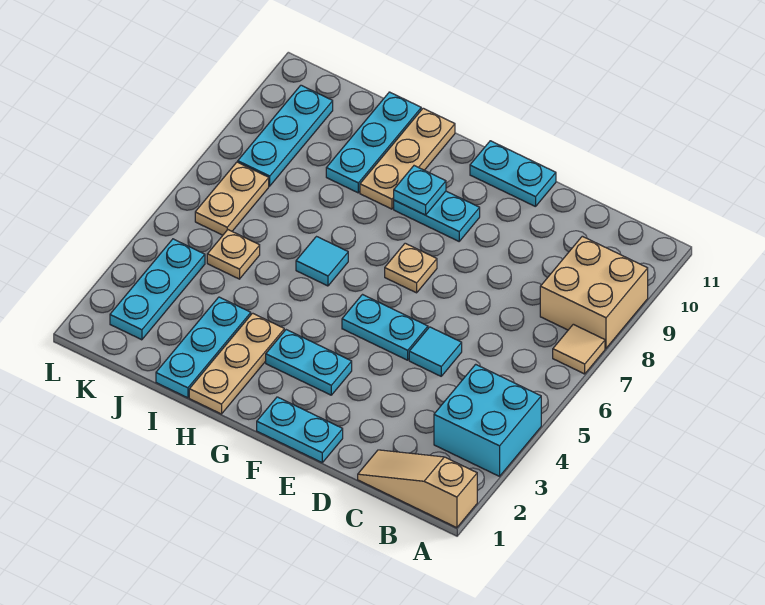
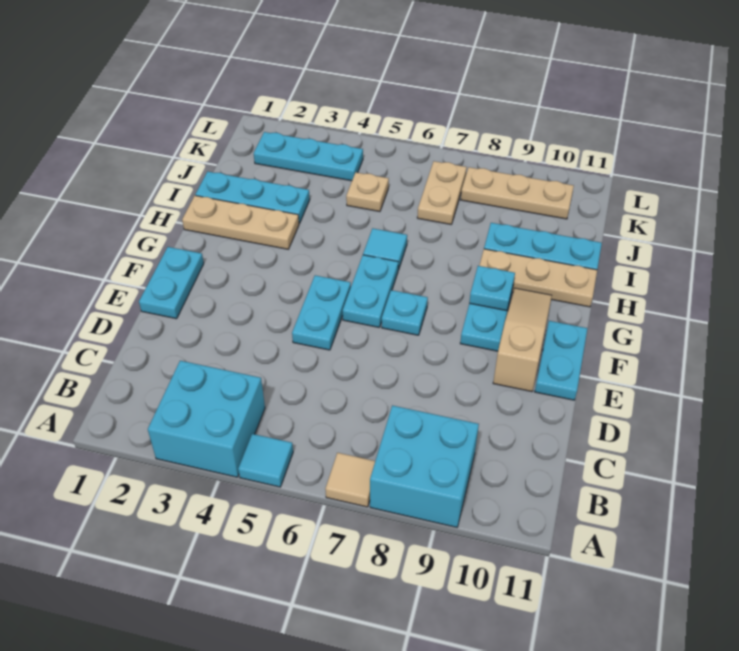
tan 1x3 slope [358,450,477,528] -> tan 1x3 slope moved to [493,288,552,392]
tan 2x2 brick [540,236,648,348] -> cyan 2x2 brick [370,405,479,527]
cyan 1x1 tile [409,327,462,376] -> cyan 1x1 tile moved to [238,434,293,487]
cyan 1x2 plate [266,330,352,395] -> cyan 1x2 plate moved to [343,255,398,327]
tan 1x1 plate [385,243,437,293] -> cyan 1x1 plate [382,290,428,335]
tan 1x2 plate [195,162,269,235] -> tan 1x2 plate turned to [417,161,467,224]
cyan 1x3 plate [238,85,333,186] -> tan 1x3 plate [461,167,574,219]

